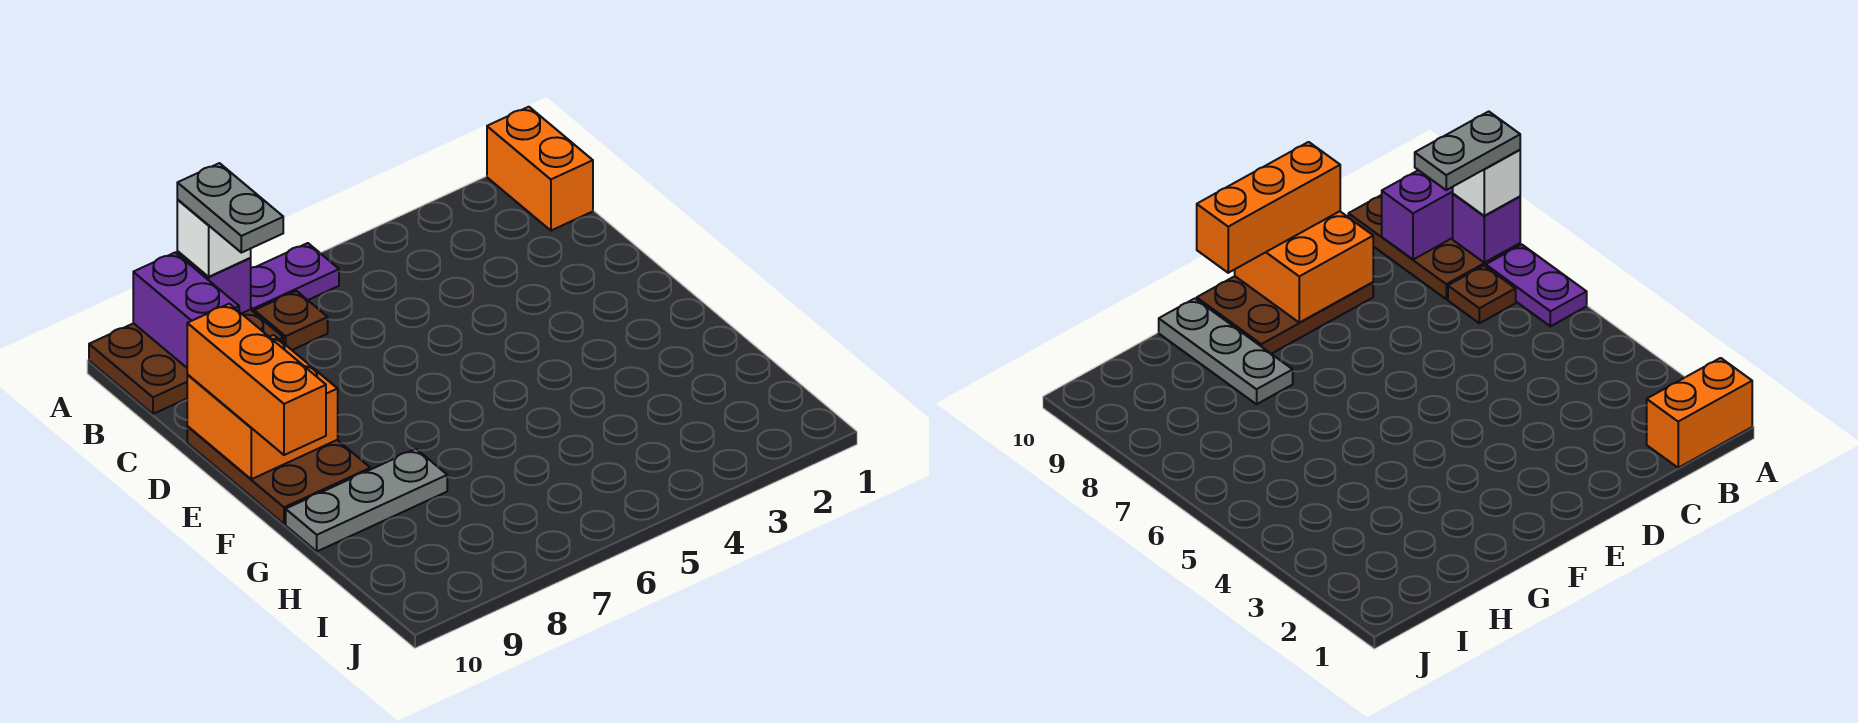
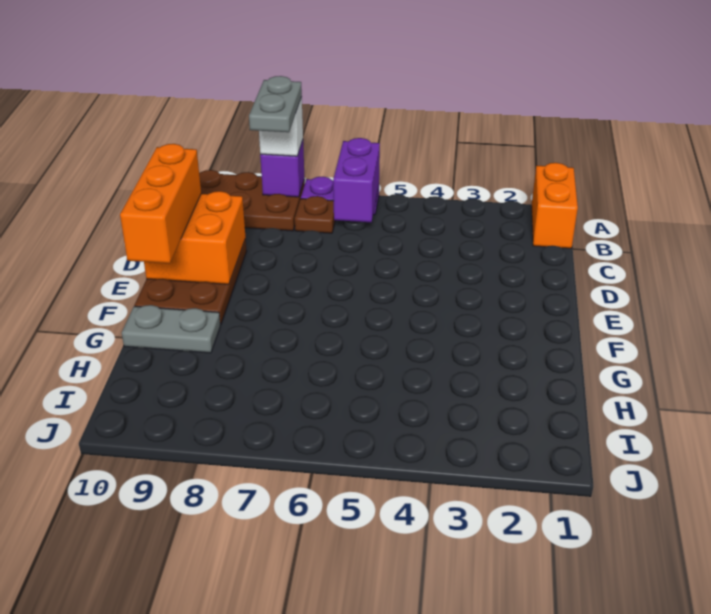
purple 1x2 brick [133,252,239,368] -> purple 1x2 brick moved to [333,138,380,222]
grey 1x3 plate [286,449,447,551] -> grey 1x2 plate [122,305,220,353]

